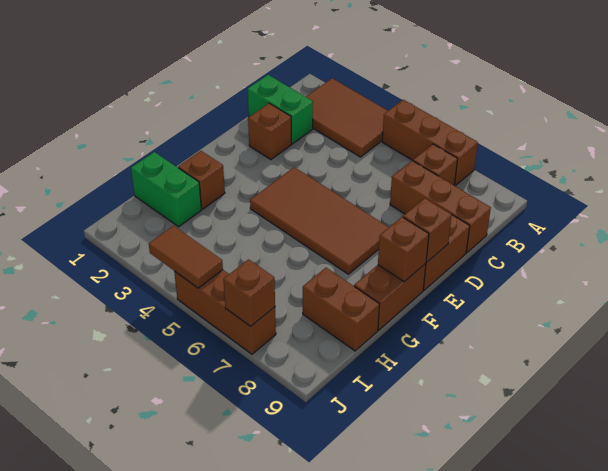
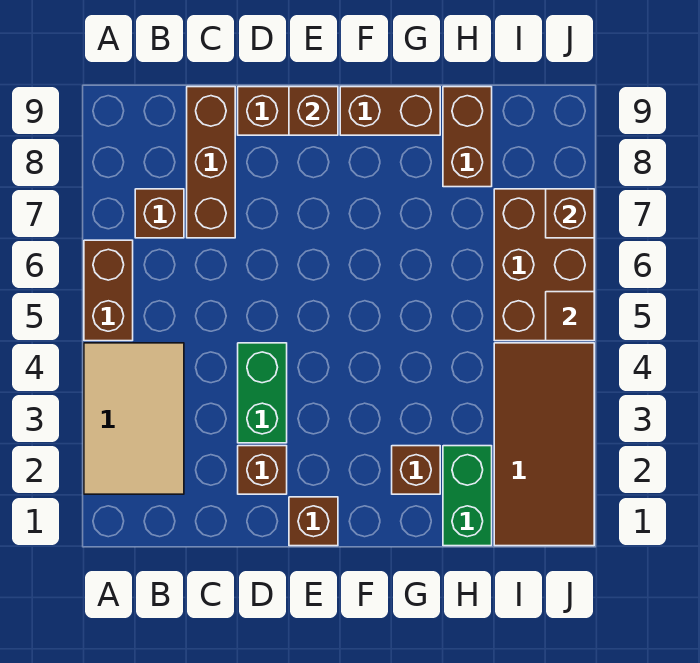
brown 2x3 tile [306,78,388,157] -> tan 2x3 tile [84,343,184,494]
brown 1x3 brick [382,100,478,186] -> brown 1x2 brick [84,240,133,341]
green 1x2 brick [248,75,313,144] -> green 1x2 brick moved to [238,343,287,443]
brown 2x4 tile [250,167,389,274] -> brown 2x4 tile moved to [494,343,594,546]
brown 1x1 brick [378,217,429,282] -> brown 1x1 brick moved to [289,497,338,546]
brown 1x2 tile [149,226,223,288] -> brown 1x1 tile [546,292,594,341]
brown 1x3 brick [174,270,276,354] -> brown 2x3 brick [494,189,594,341]

